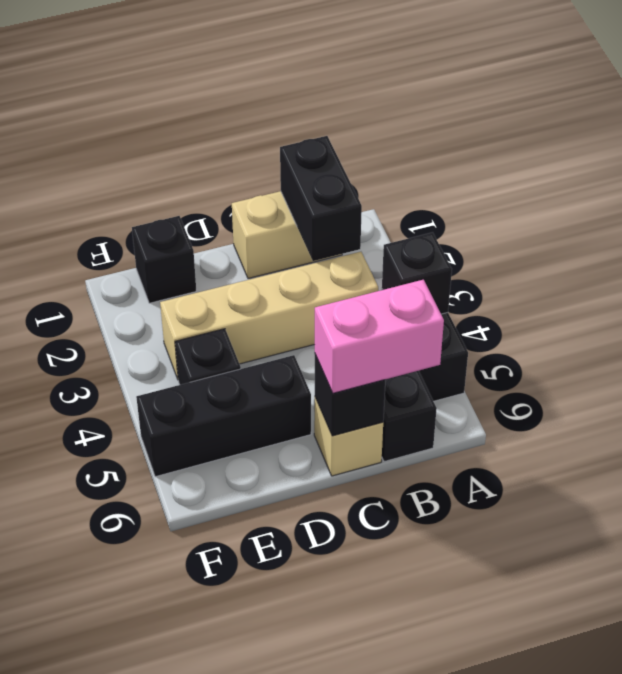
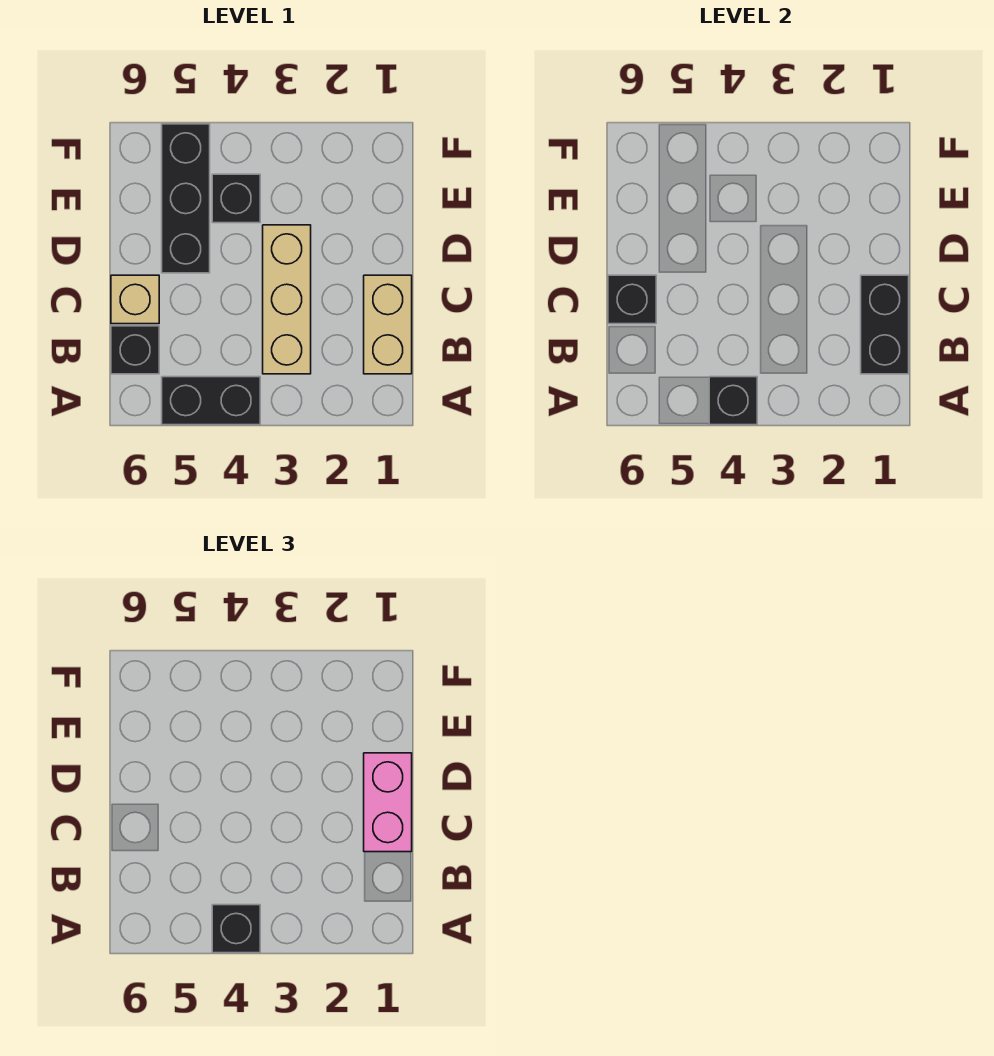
black 1x2 brick [280,136,362,261] -> black 1x2 brick turned to [861,275,909,374]
tan 1x4 brick [160,252,378,379] -> tan 1x3 brick [263,225,311,374]
pink 1x2 brick [315,280,444,393] -> pink 1x2 brick moved to [364,753,412,852]
black 1x1 brick [132,216,196,303] -> black 1x1 brick moved to [212,905,260,953]

